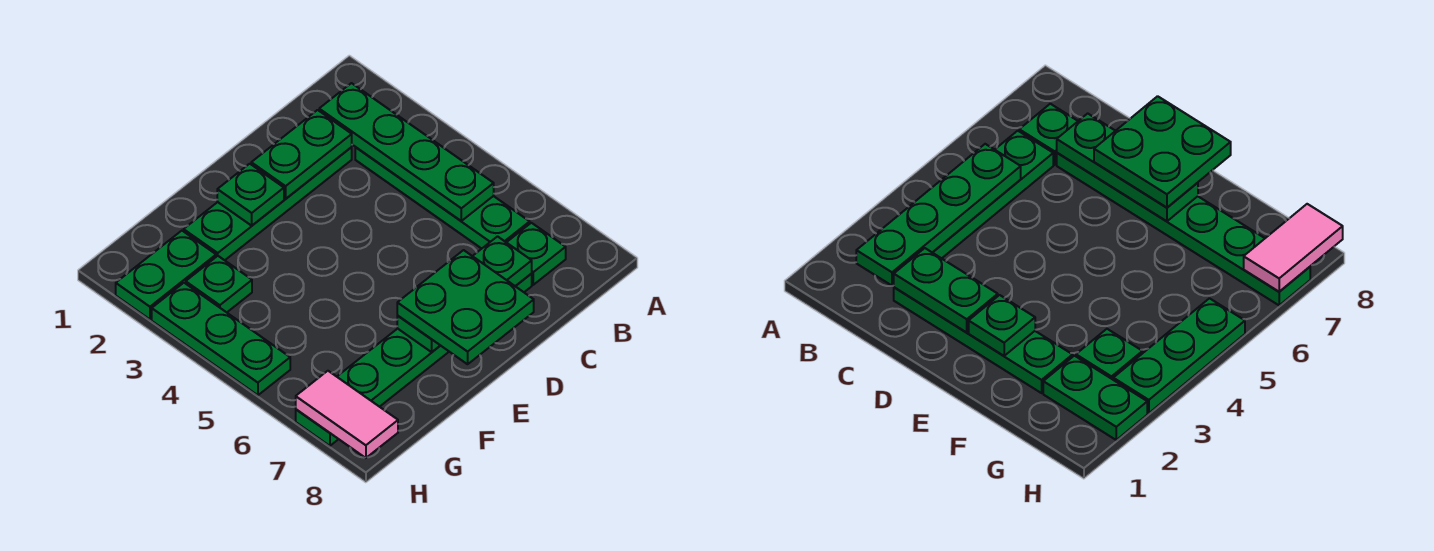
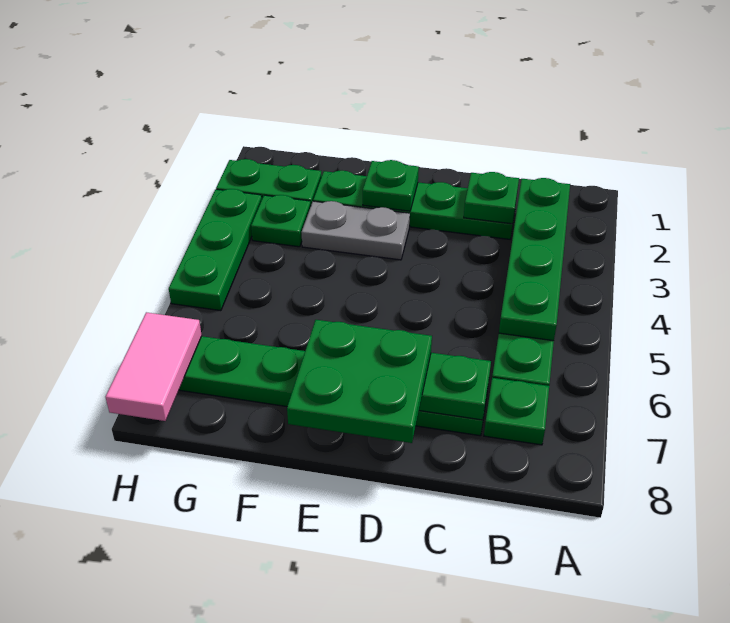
green 1x2 plate [251,110,352,199] -> green 1x1 plate [464,172,519,224]
none -> grey 1x2 plate [301,201,410,260]

